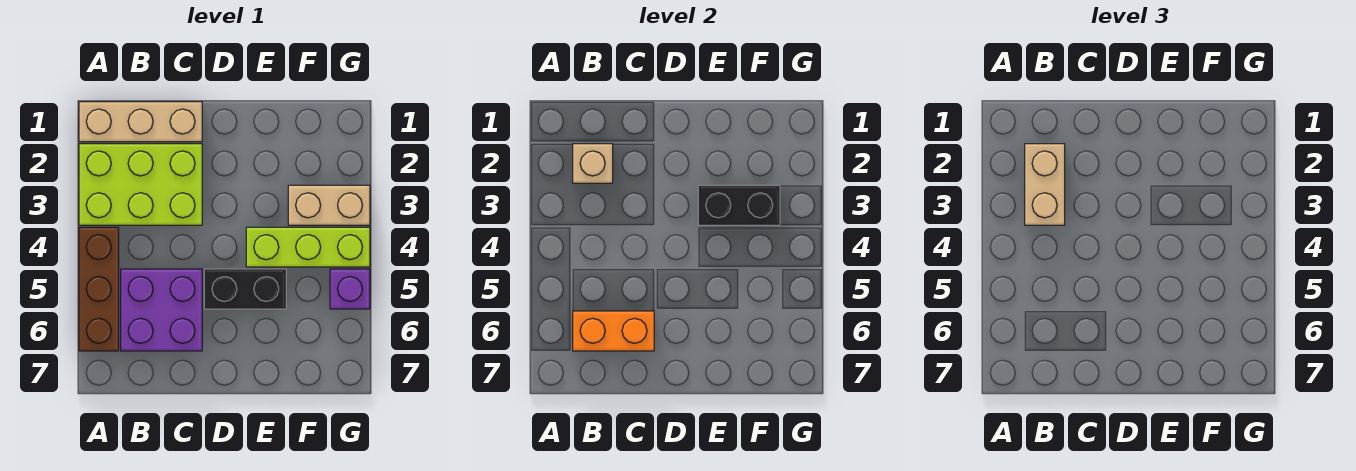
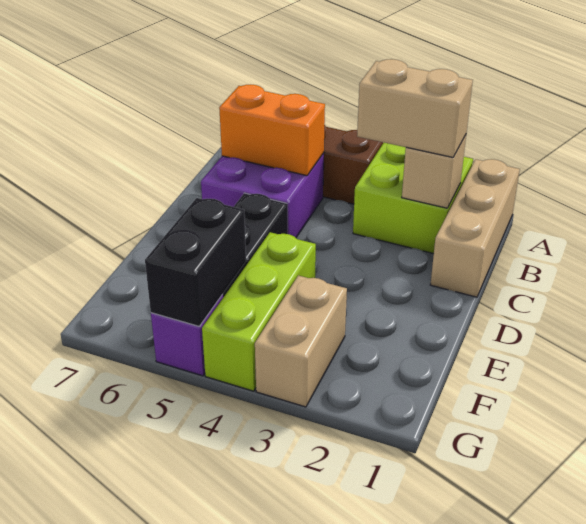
lime 2x3 brick [79,144,202,225] -> lime 2x2 brick [353,143,473,254]
orange 1x2 brick [573,311,654,351] -> orange 1x2 brick turned to [219,85,325,176]
black 1x2 brick [698,185,780,225] -> black 1x2 brick moved to [145,198,246,326]

